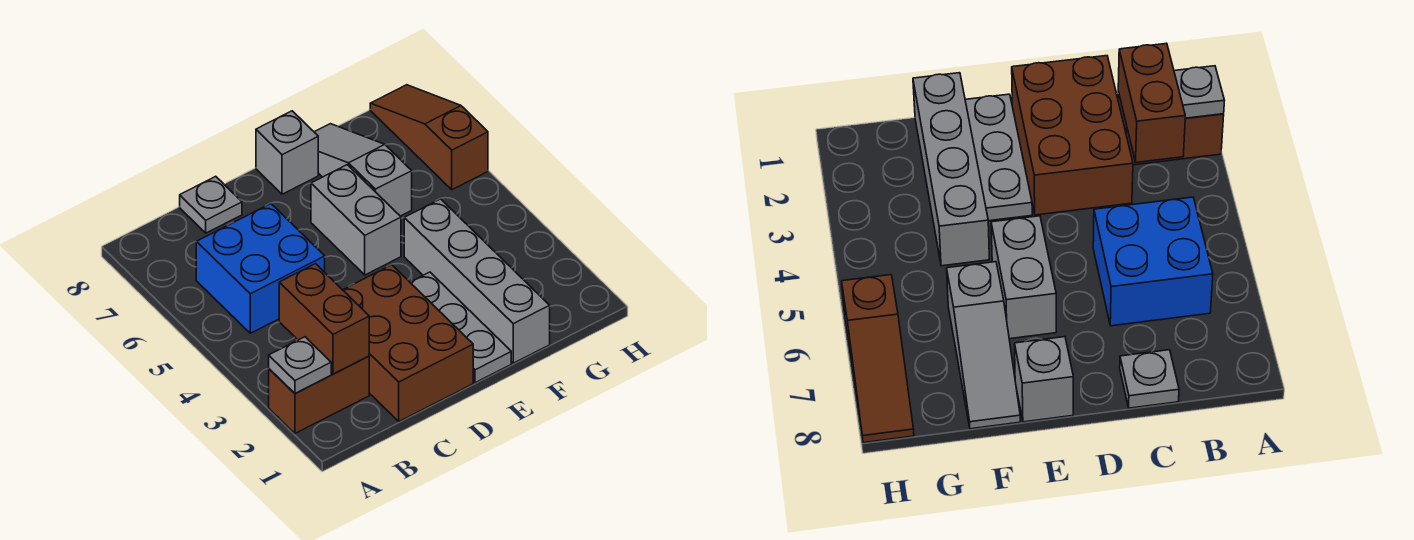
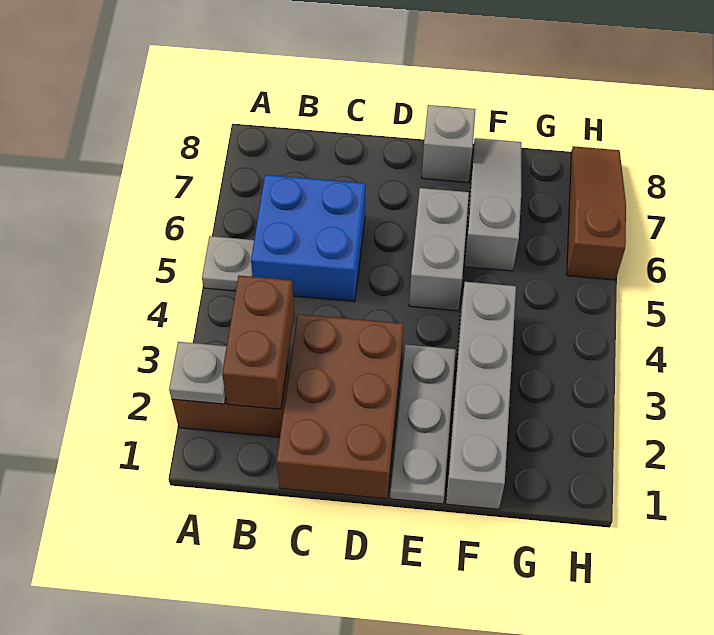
grey 1x1 plate [180,176,242,233] -> grey 1x1 plate moved to [202,236,254,291]

